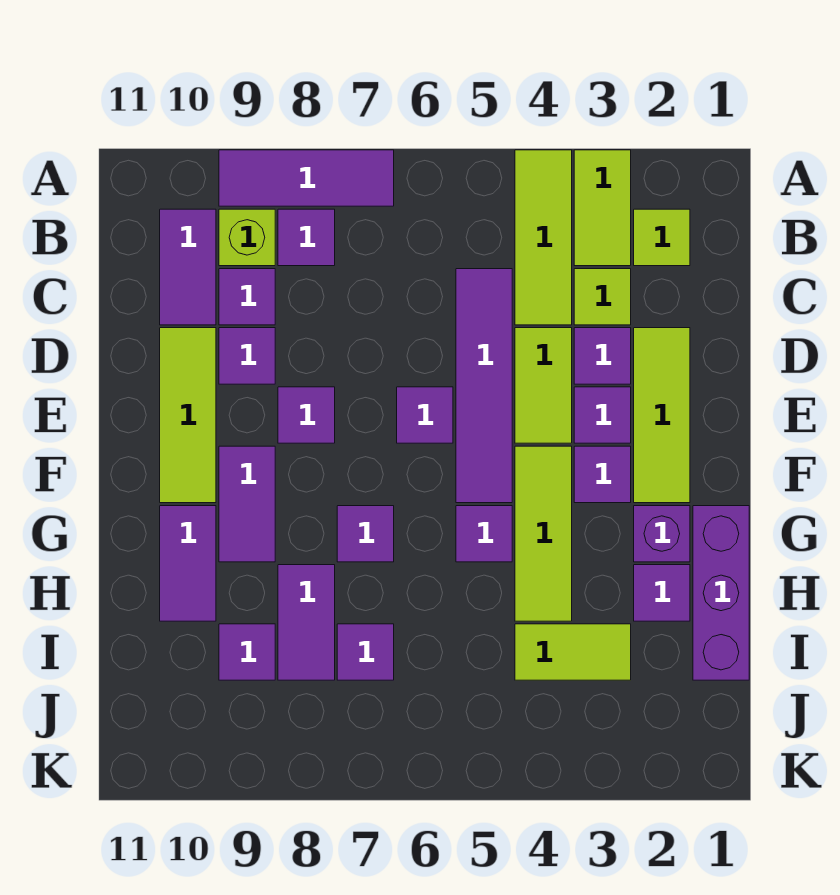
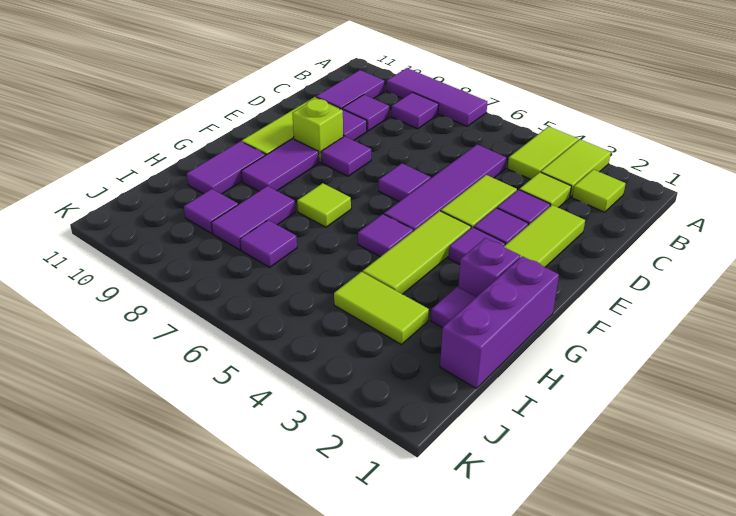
lime 1x3 tile [515,150,572,325] -> lime 1x2 tile [508,126,578,179]
lime 1x1 brick [219,209,275,266] -> lime 1x1 brick moved to [292,99,343,162]
purple 1x1 tile [337,506,394,562] -> lime 1x1 tile [297,183,351,227]

